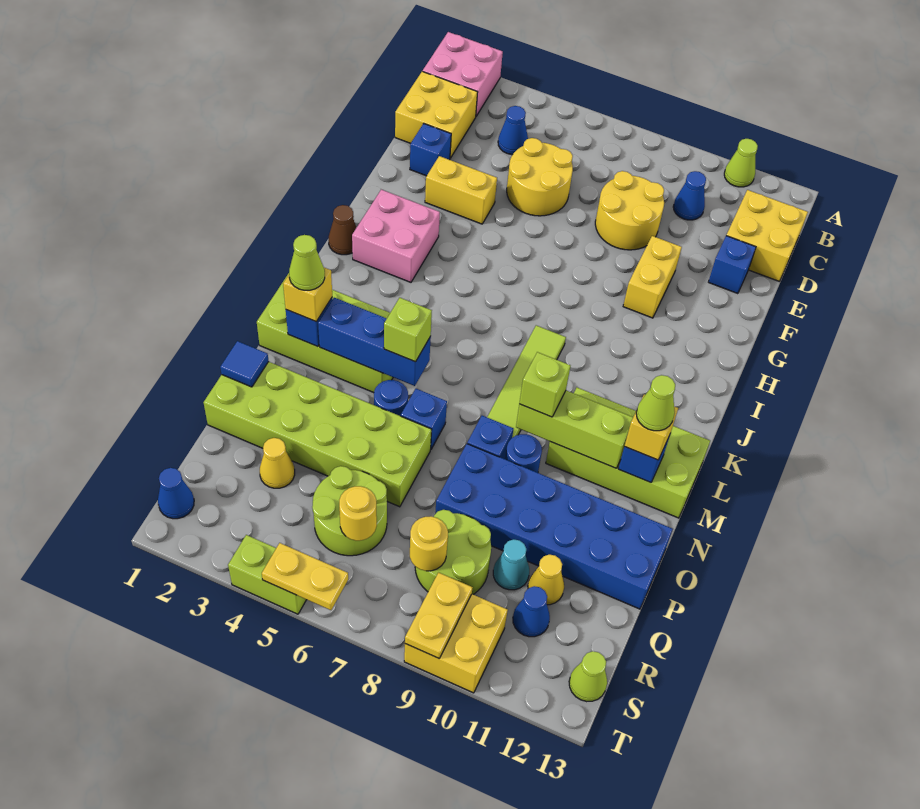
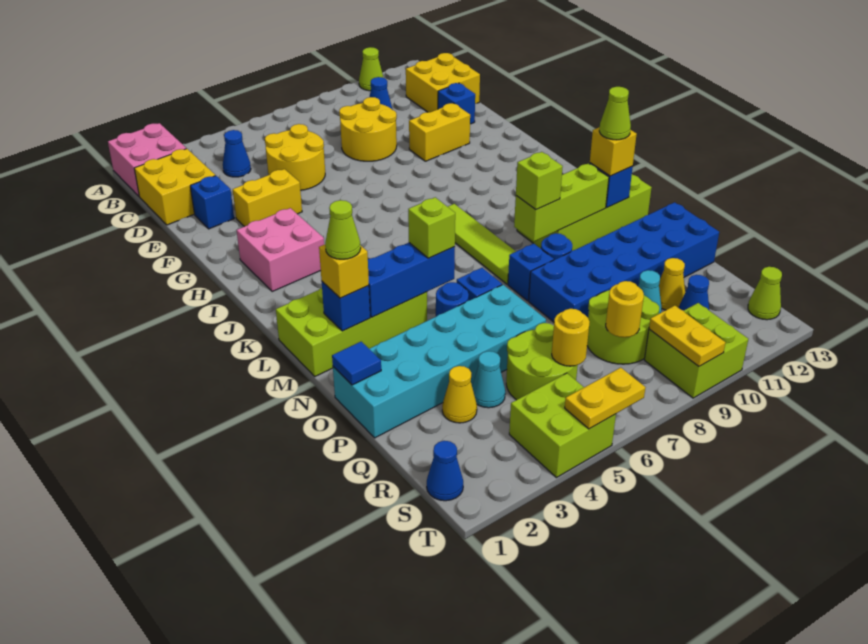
yellow 1x2 brick [623,236,682,318] -> yellow 1x2 brick turned to [409,103,470,161]
brown 1x1 cone [329,205,356,255] -> none
lime 2x6 brick [204,362,432,507] -> cyan 2x6 brick [333,285,546,438]
none -> cyan 1x1 cone [472,351,505,408]
yellow 2x2 brick [404,594,508,693] -> lime 2x2 brick [644,303,748,398]
lime 1x2 brick [228,535,306,614] -> lime 2x2 brick [509,373,616,478]

